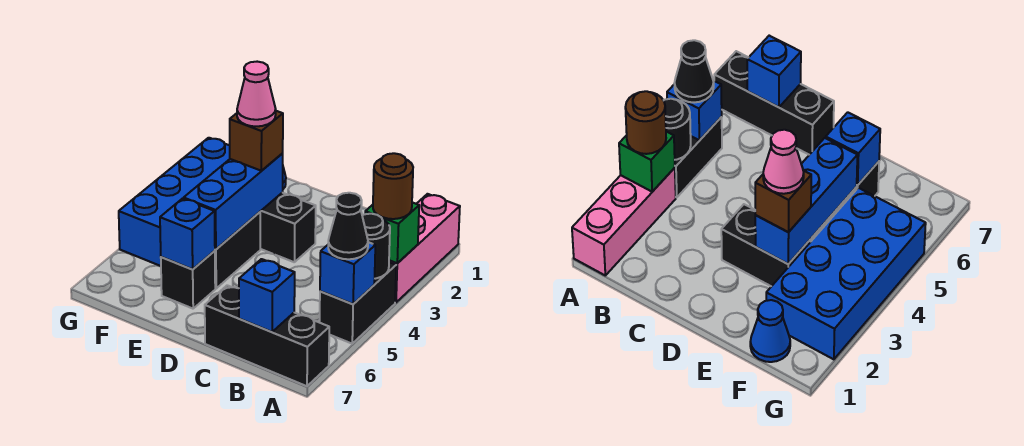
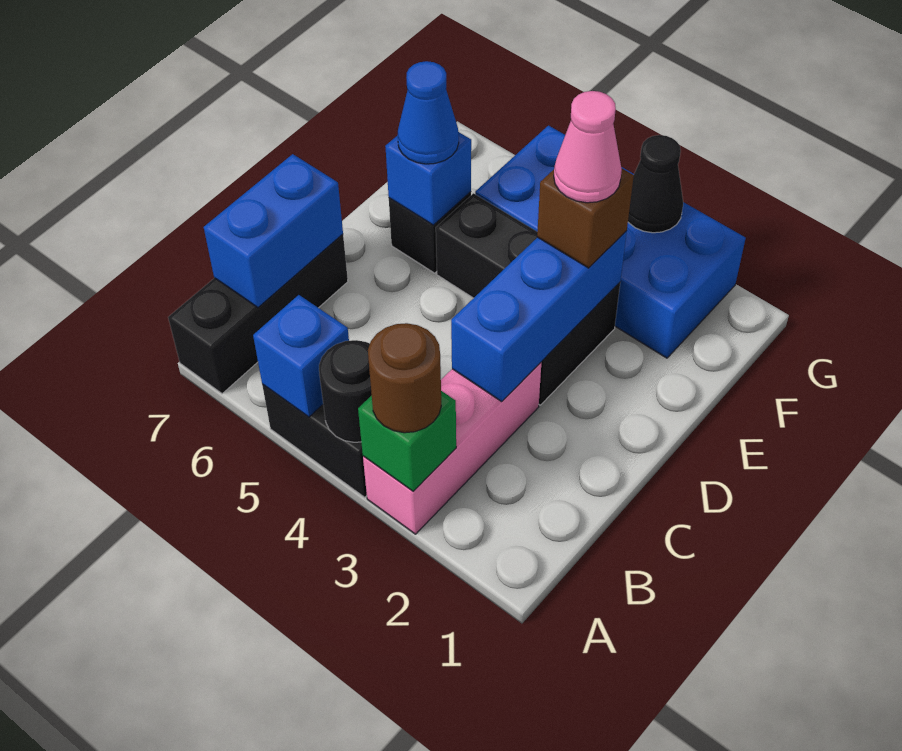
pink 1x3 brick [389,194,460,302] -> pink 1x3 brick turned to [363,363,541,534]
black 1x1 cone [328,193,368,259] -> black 1x1 cone moved to [628,135,683,233]
blue 1x1 brick [239,259,295,332] -> blue 1x2 brick [204,154,343,307]
blue 1x3 brick [184,154,283,249] -> blue 1x3 brick turned to [451,231,627,401]
blue 1x1 cone [750,300,790,362] -> blue 1x1 cone moved to [398,61,459,164]

